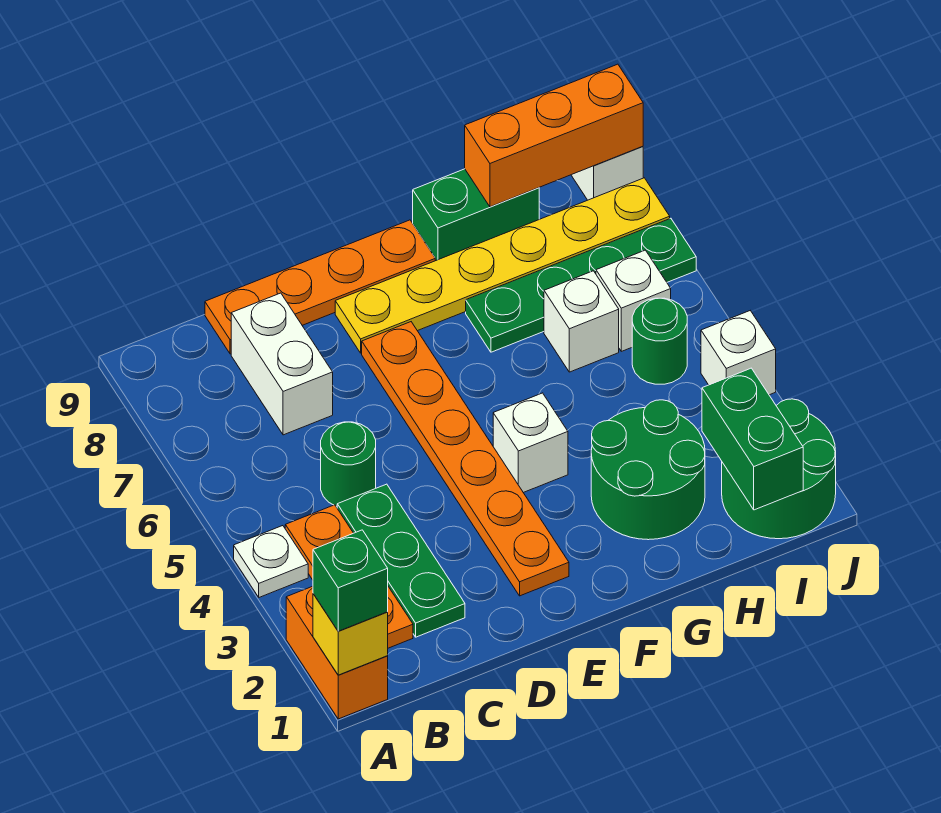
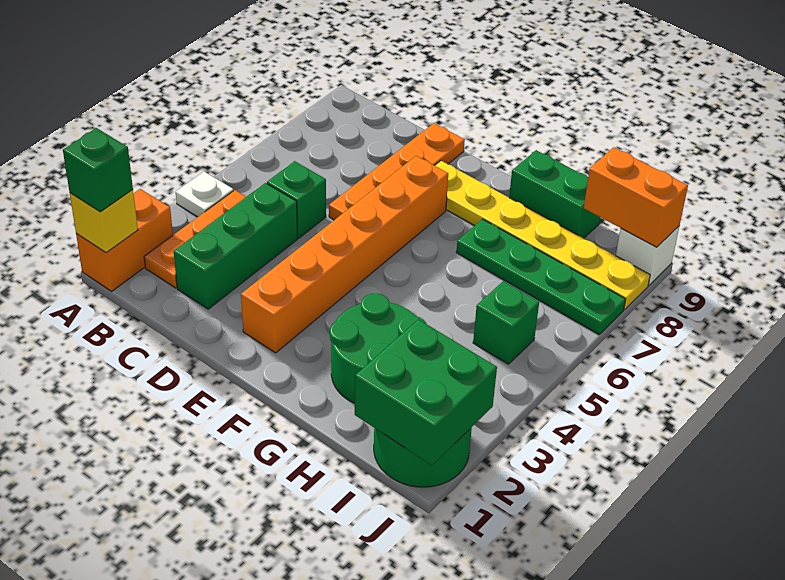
green 1x3 plate [337,484,465,637] -> green 1x3 brick [174,183,298,309]
green 1x1 round brick [321,422,376,506] -> green 1x1 brick [267,161,326,238]
white 1x2 brick [231,293,333,435] -> none
orange 1x4 plate [205,220,435,354] -> orange 1x4 plate turned to [329,123,465,220]
orange 1x6 plate [362,322,569,596] -> orange 1x6 brick [241,156,448,353]
white 1x1 brick [493,393,568,493] -> none
white 1x1 brick [544,271,619,372] -> none
orange 1x3 brick [465,64,643,207] -> orange 1x2 brick [584,147,688,247]
green 1x2 brick [702,368,803,510] -> green 2x2 brick [355,319,497,465]
green 1x1 round brick [632,298,687,384] -> green 1x1 brick [473,281,539,364]
white 1x1 brick [596,250,671,351] -> none
white 1x1 brick [701,311,776,395] -> none

